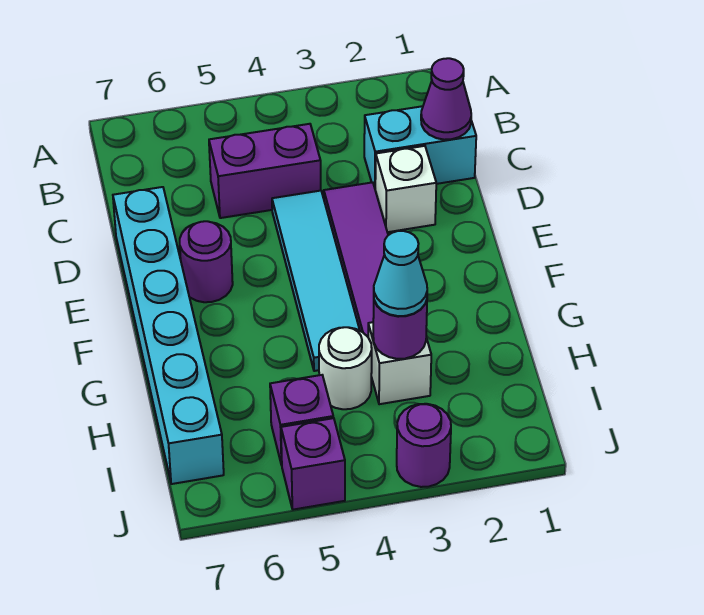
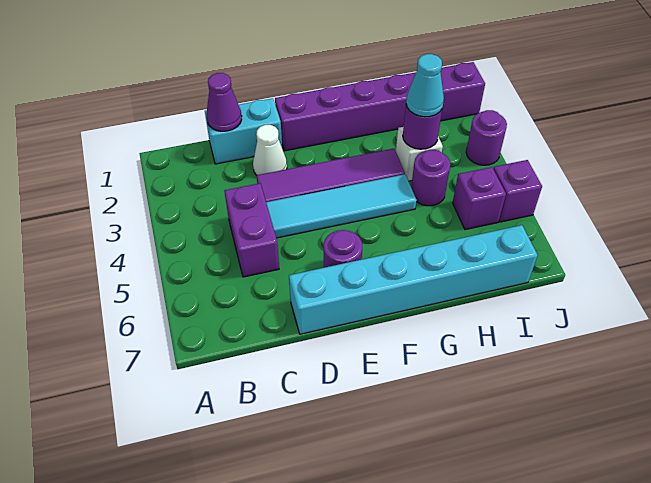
cyan 1x2 brick [364,106,476,188] -> cyan 1x2 brick turned to [205,98,282,164]
white 1x1 brick [375,146,436,232] -> white 1x1 cone [253,125,287,175]
none -> purple 1x6 brick [275,62,485,151]
white 1x1 round brick [319,327,372,409] -> purple 1x1 round brick [411,150,451,206]

